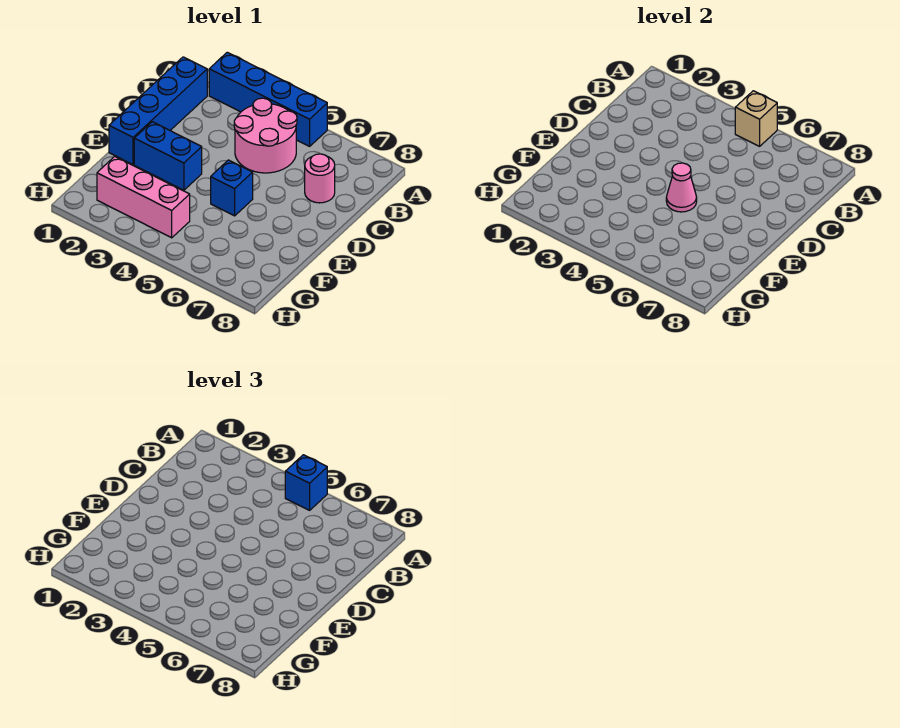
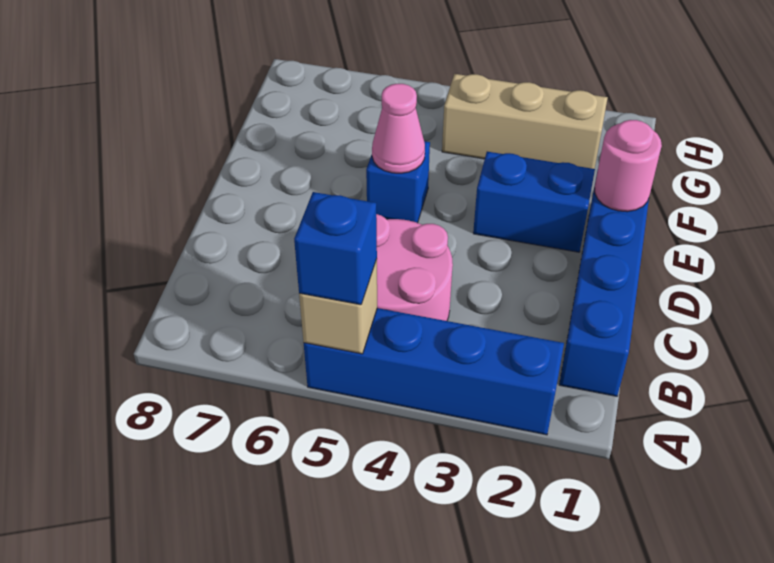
pink 1x1 round brick [305,154,335,203] -> pink 1x1 round brick moved to [595,120,662,212]
pink 1x3 brick [97,156,190,238] -> tan 1x3 brick [442,74,608,169]

